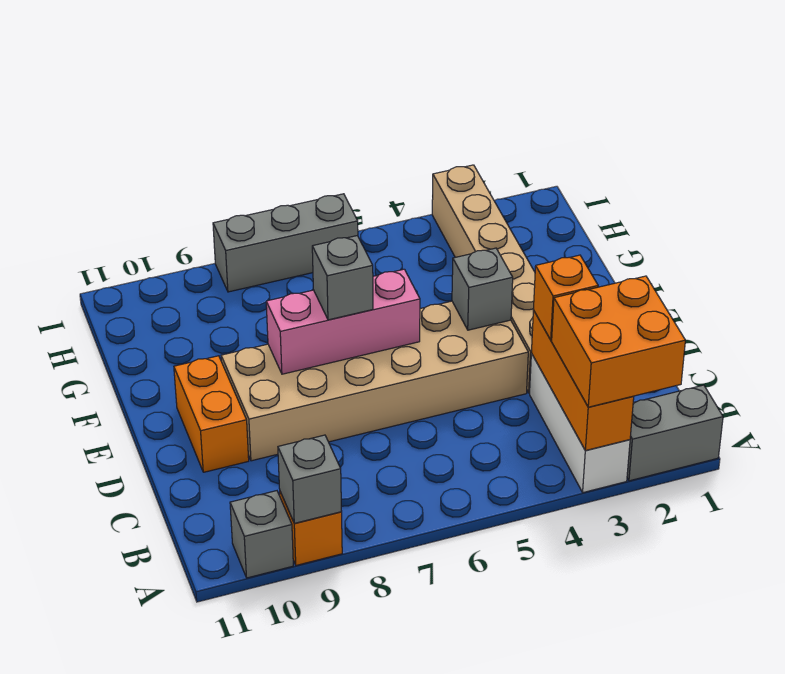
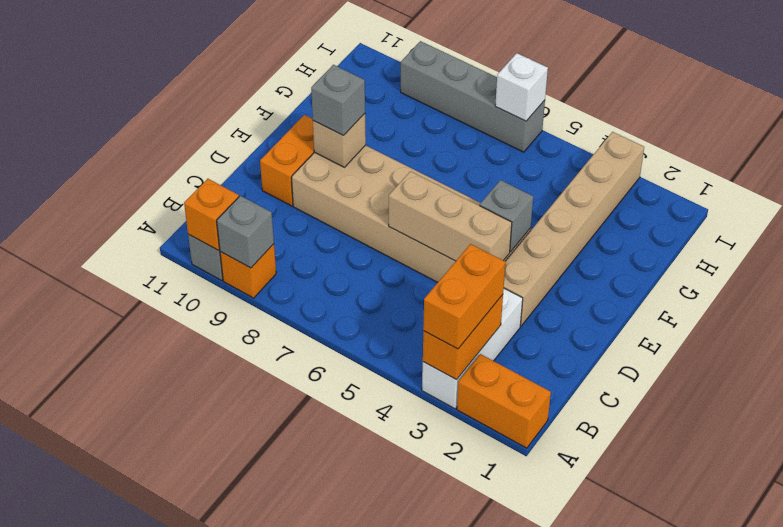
grey 1x2 brick [627,385,723,481] -> orange 1x2 brick [457,354,551,448]
orange 2x2 brick [552,276,685,407] -> orange 1x2 brick [423,244,505,349]
orange 1x3 brick [531,310,634,451] -> orange 1x2 brick [423,295,503,380]
orange 1x1 brick [534,255,598,340] -> orange 1x1 brick moved to [184,179,239,250]
none -> tan 1x3 brick [389,171,512,261]
pink 1x3 brick [266,269,420,374] -> none
grey 1x1 brick [312,236,373,320] -> grey 1x1 brick moved to [311,65,365,136]
none -> tan 1x1 brick [313,114,366,167]
grey 1x3 brick [213,194,358,292] -> grey 1x4 brick [401,41,545,152]
none -> white 1x1 brick [495,53,548,121]

